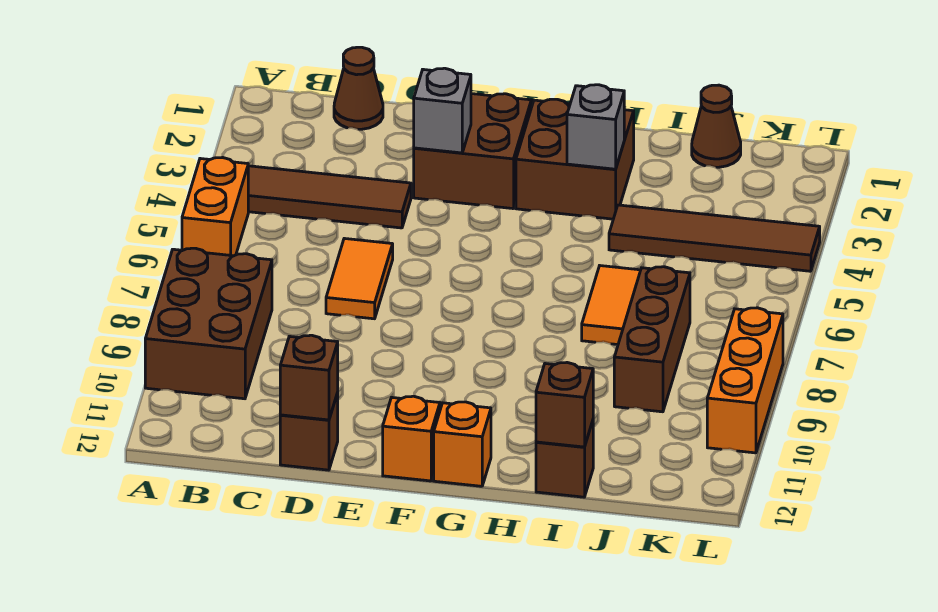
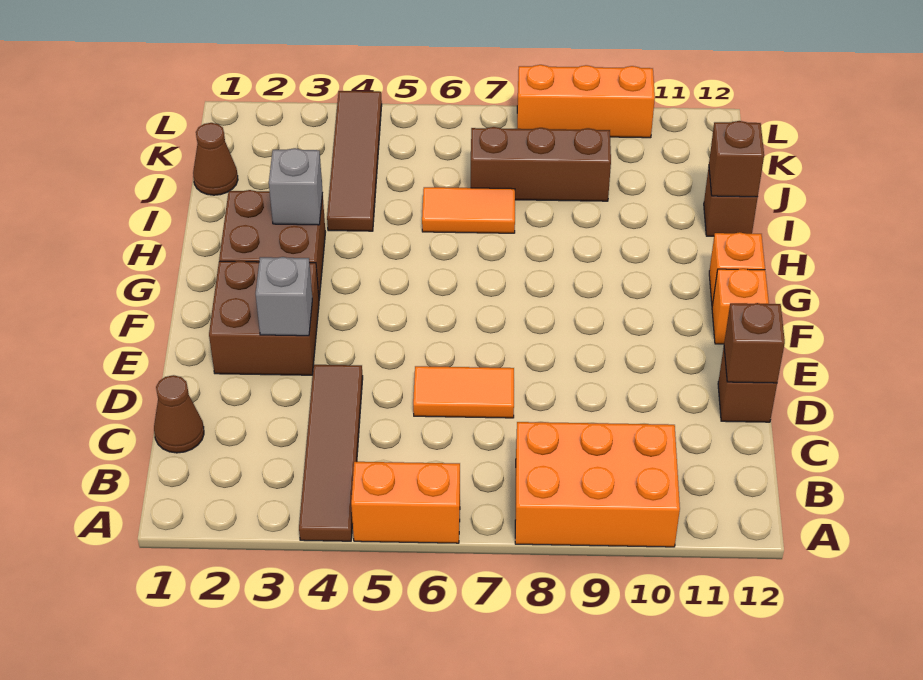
brown 2x3 brick [145,248,272,399] -> orange 2x3 brick [515,422,680,547]

